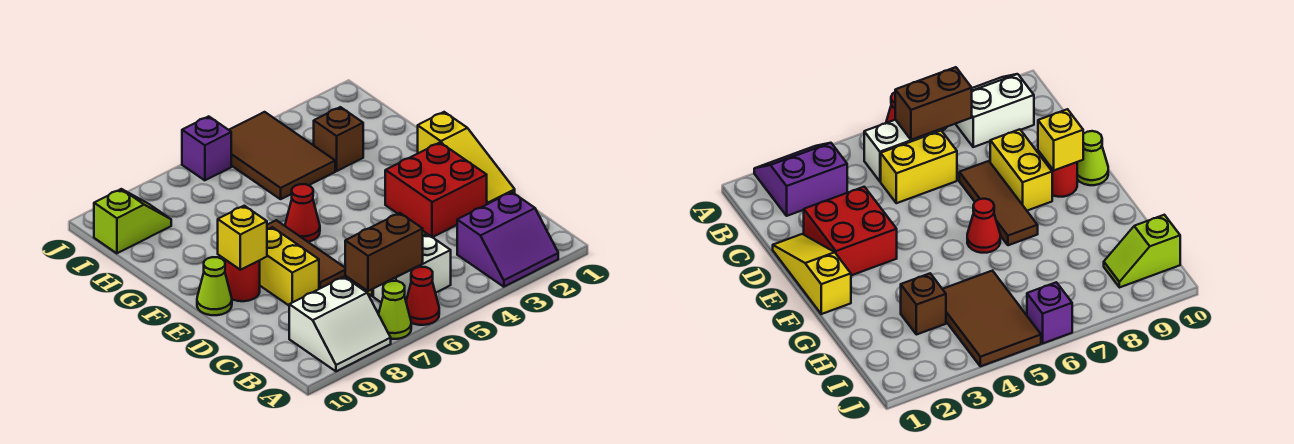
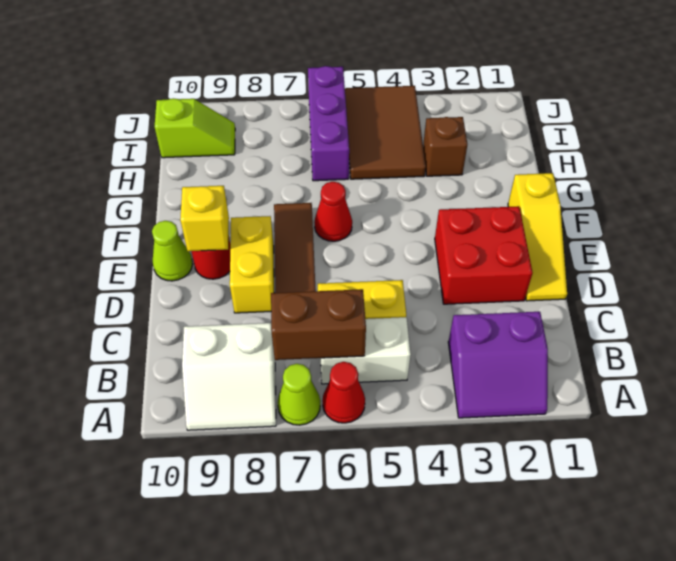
purple 1x1 brick [182,116,231,180] -> purple 1x3 brick [308,66,349,181]

